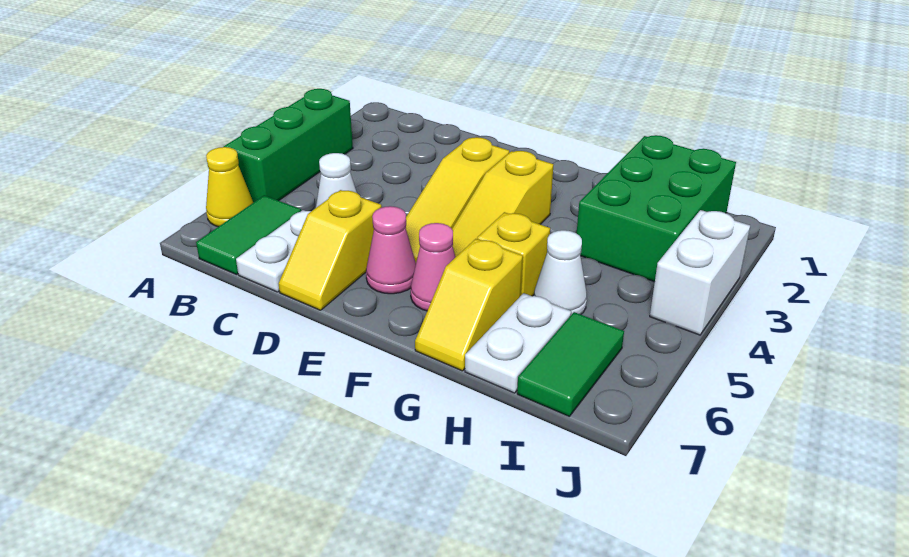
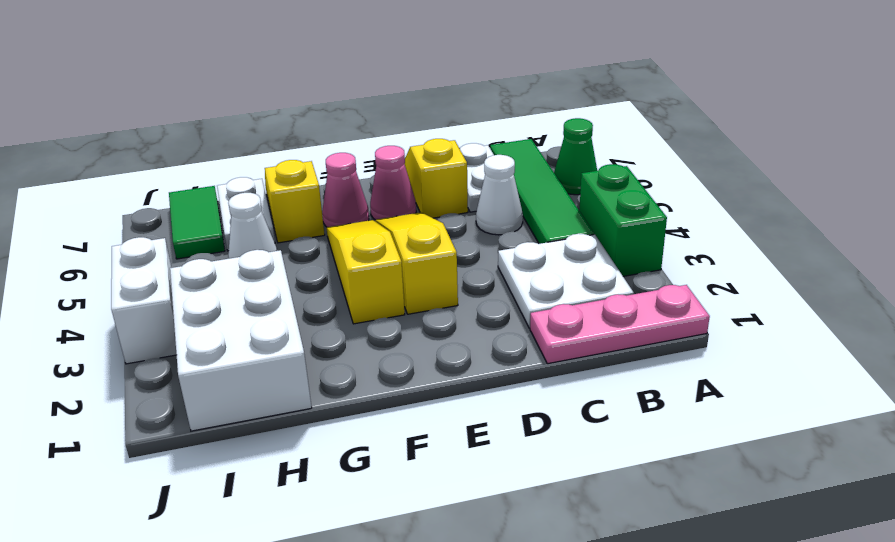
none -> pink 1x3 plate [530,285,710,364]
green 1x3 brick [224,89,353,203] -> green 1x2 brick [579,164,667,276]
yellow 1x1 cone [206,147,253,227] -> green 1x1 cone [554,118,597,195]
none -> white 2x2 plate [498,234,634,328]
green 1x2 tile [196,195,301,275] -> green 1x4 tile [490,139,594,244]
yellow 1x1 brick [477,212,550,296] -> none
green 2x3 brick [577,135,736,282] -> white 2x3 brick [170,250,312,431]

